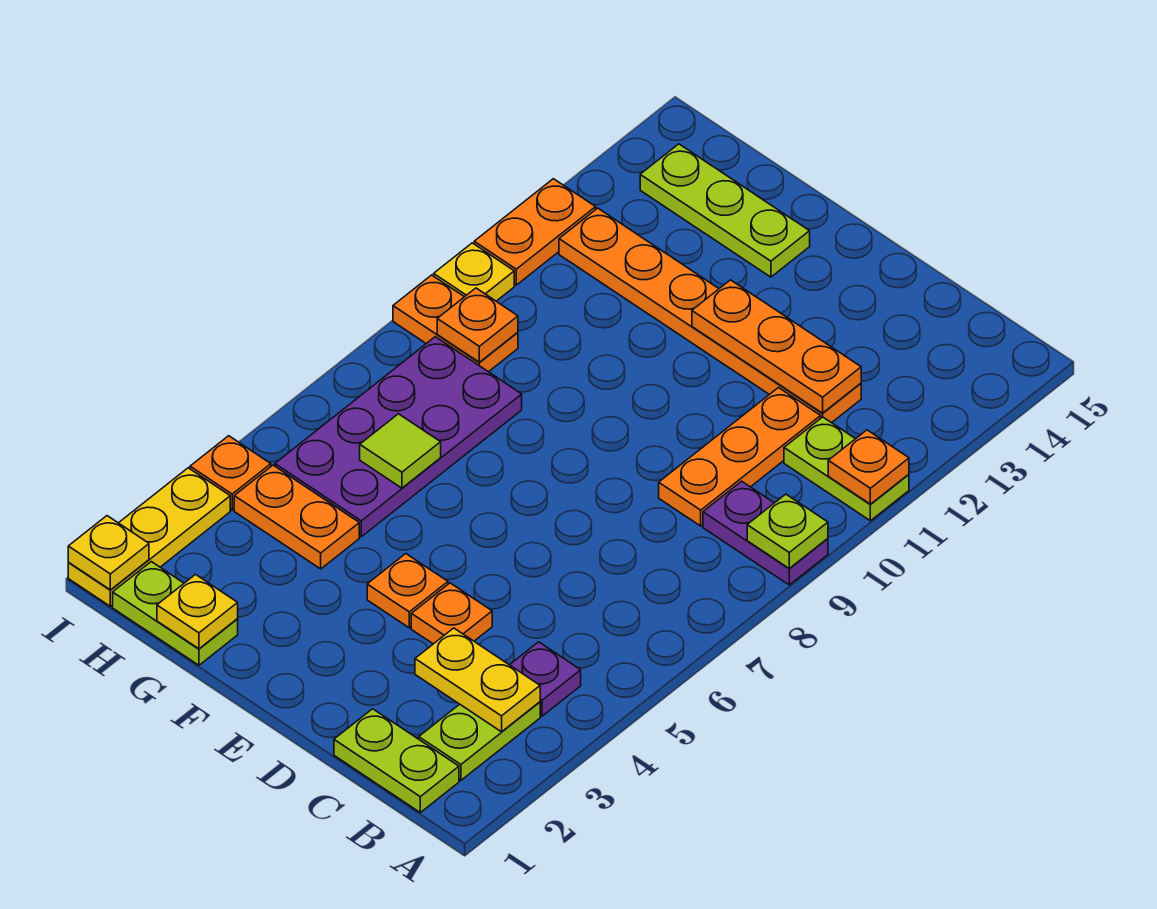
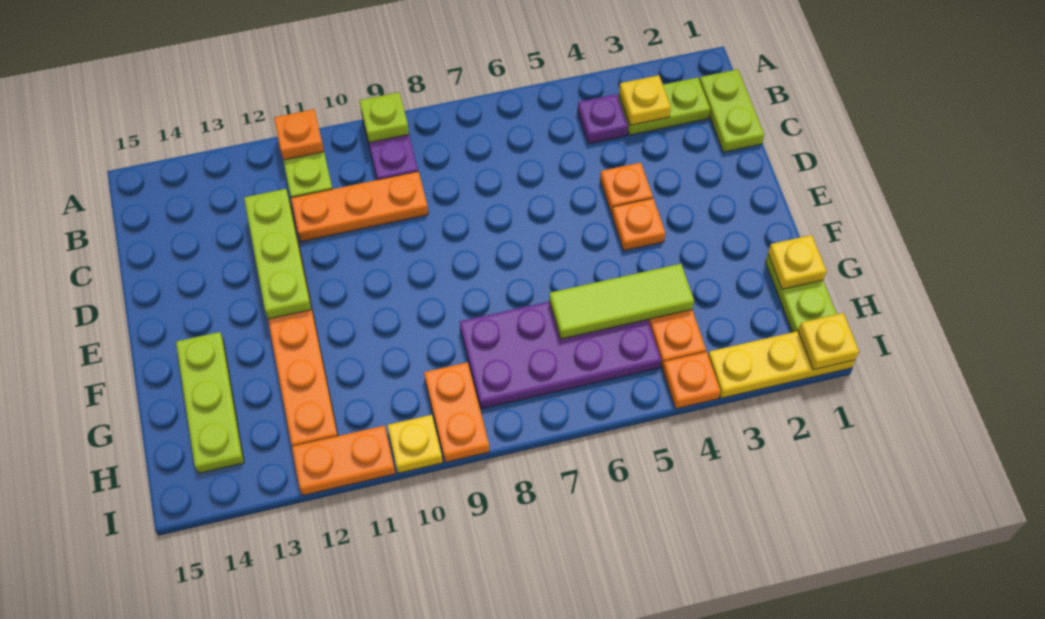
yellow 1x2 plate [415,628,540,732] -> yellow 1x1 plate [619,75,671,125]
orange 1x3 plate [692,280,861,413] -> lime 1x3 plate [244,189,311,319]
lime 1x1 tile [360,414,441,488] -> lime 1x3 tile [549,264,694,339]
orange 1x1 plate [437,288,518,362] -> none

